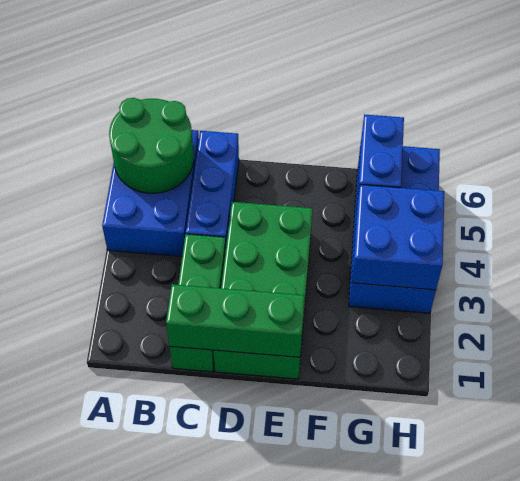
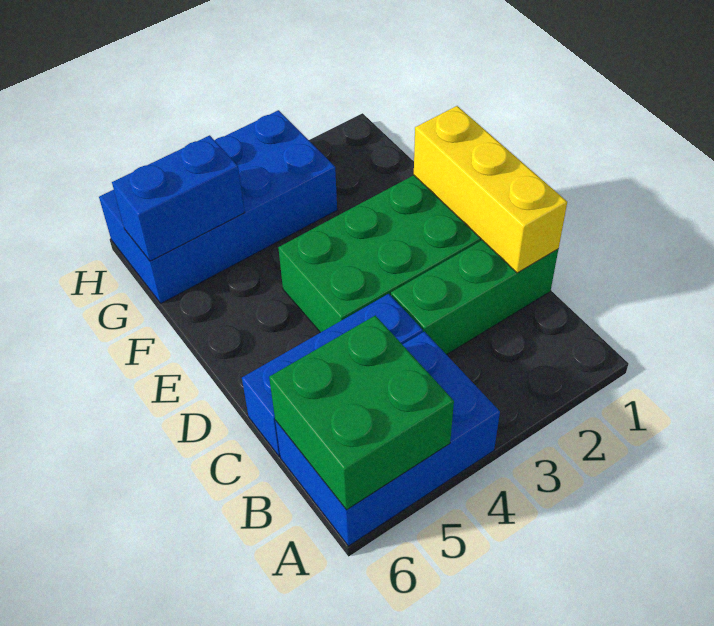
green 2x2 round brick [109,98,194,193] -> green 2x2 brick [269,315,454,510]
green 1x3 brick [166,284,305,357] -> yellow 1x3 brick [414,106,567,273]
blue 2x2 brick [352,185,444,290] -> none

